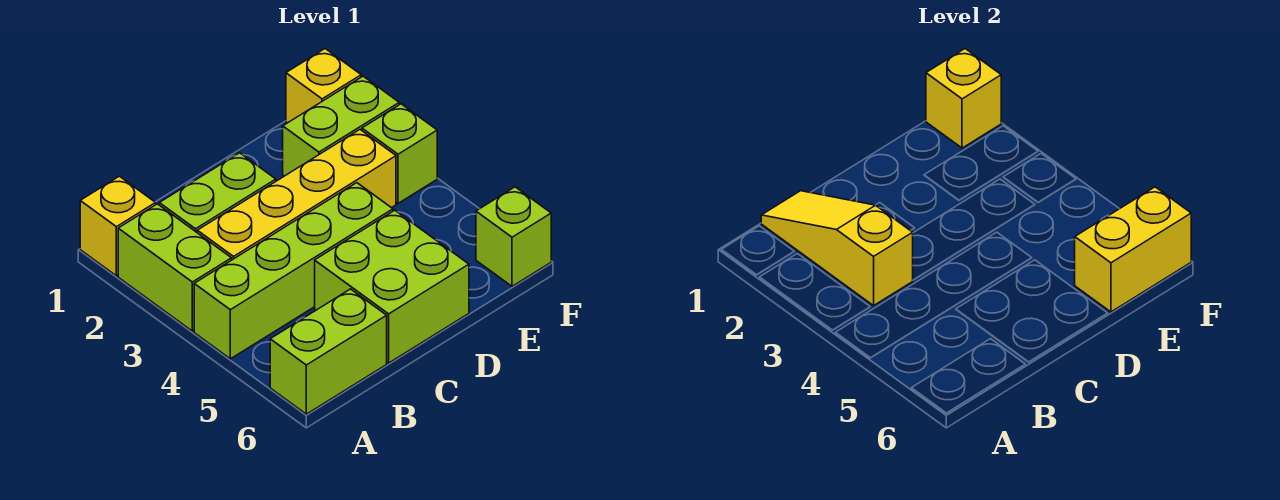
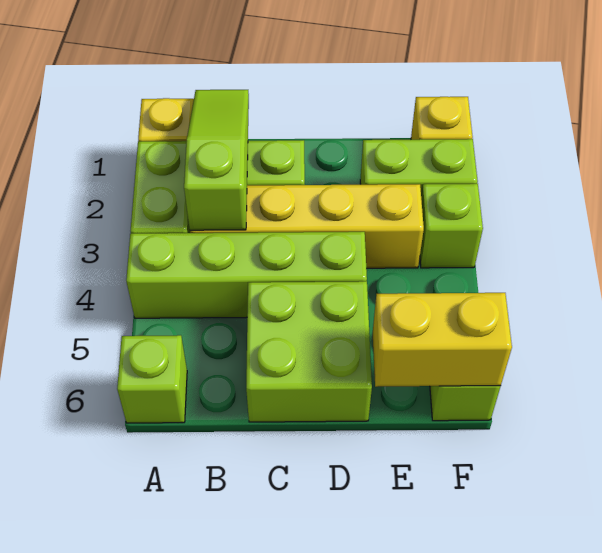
lime 1x2 brick [270,289,387,414] -> lime 1x1 brick [117,335,187,423]
yellow 1x3 slope [761,191,913,306] -> lime 1x3 slope [184,90,249,230]
yellow 1x1 brick [926,49,1001,148] -> none

